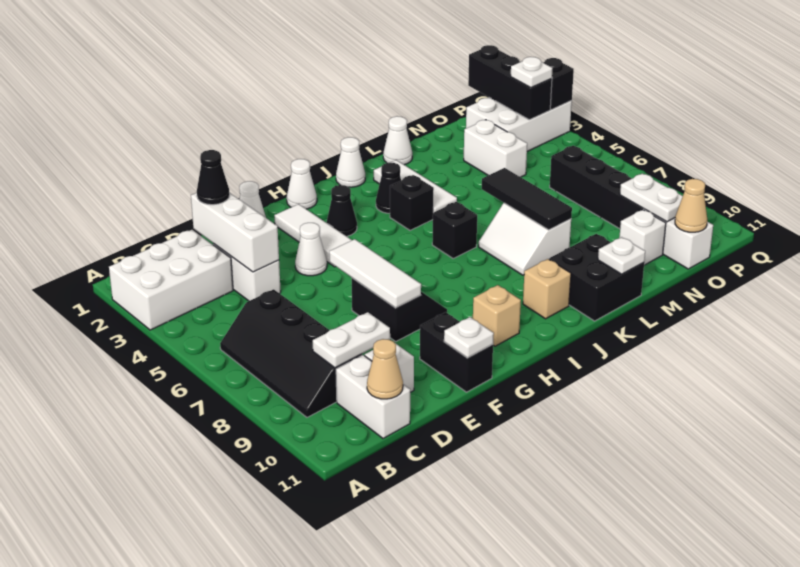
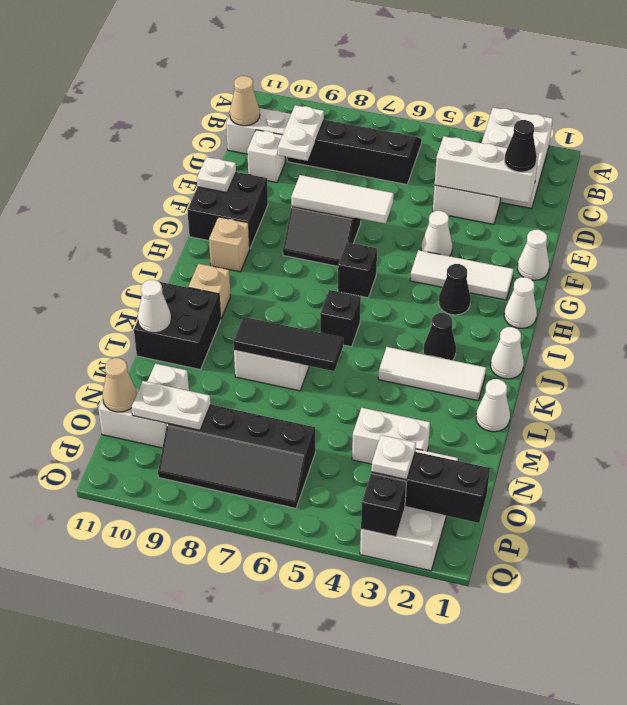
black 1x2 brick [420,312,493,392] -> black 2x2 brick [187,172,268,248]
black 1x1 brick [390,175,434,230] -> black 1x1 brick moved to [338,242,377,298]
white 1x1 plate [598,237,645,274] -> white 1x1 cone [138,280,171,333]

